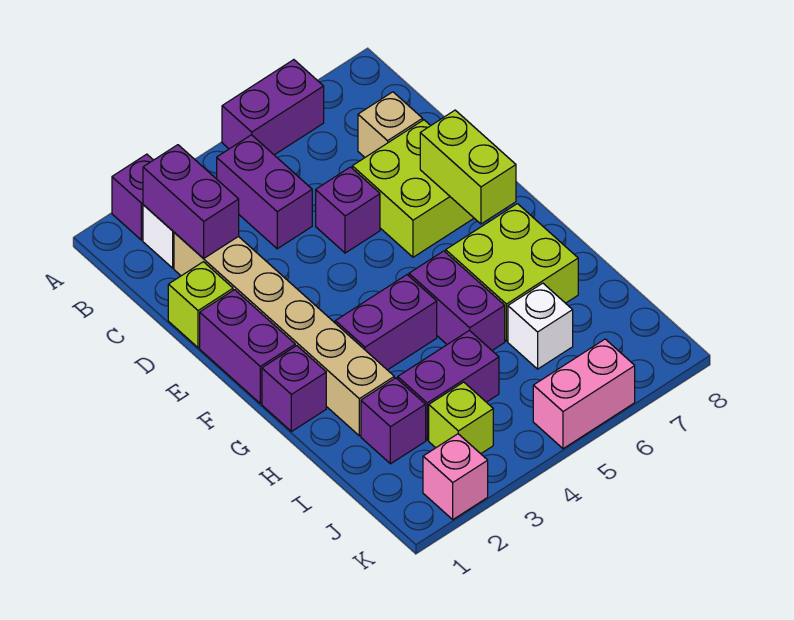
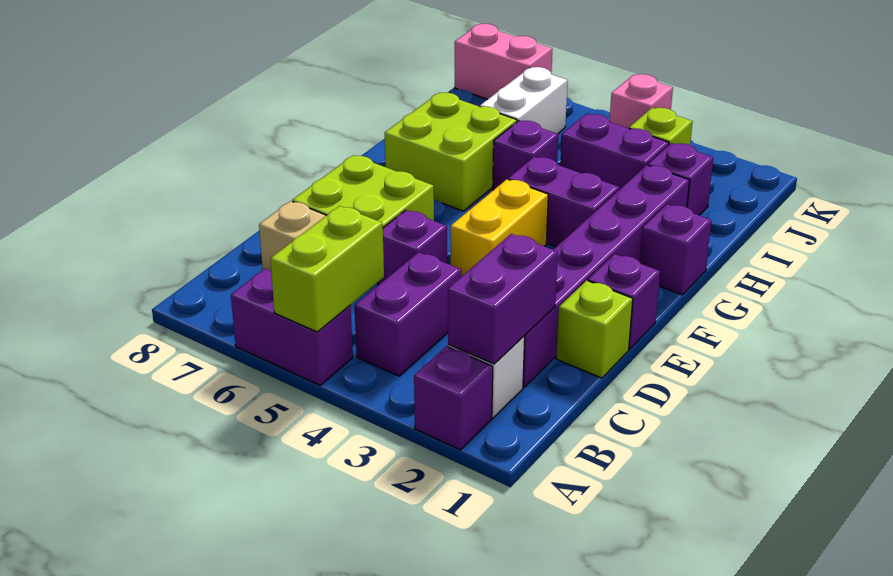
tan 1x6 brick [174,232,394,436] -> purple 1x6 brick [523,165,690,387]
purple 1x2 brick [200,290,295,403] -> purple 1x1 brick [588,254,660,349]
none -> yellow 1x2 brick [450,179,548,277]
lime 1x2 brick [420,110,516,224] -> lime 1x2 brick moved to [270,206,384,332]
purple 1x2 brick [409,251,505,350] -> purple 1x1 brick [493,121,559,190]
white 1x1 brick [508,283,573,369] -> white 1x2 brick [480,67,568,134]
pink 1x1 brick [423,434,488,520] -> pink 1x1 brick moved to [610,74,673,128]
pink 1x2 brick [533,339,635,449] -> pink 1x2 brick moved to [455,24,552,99]

